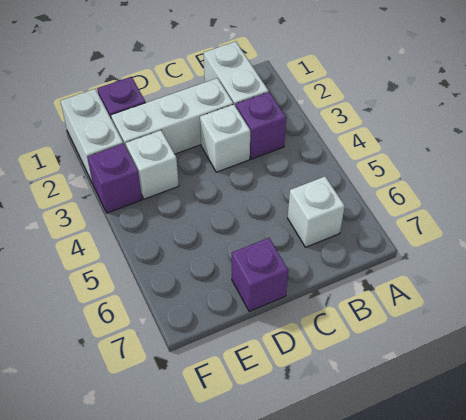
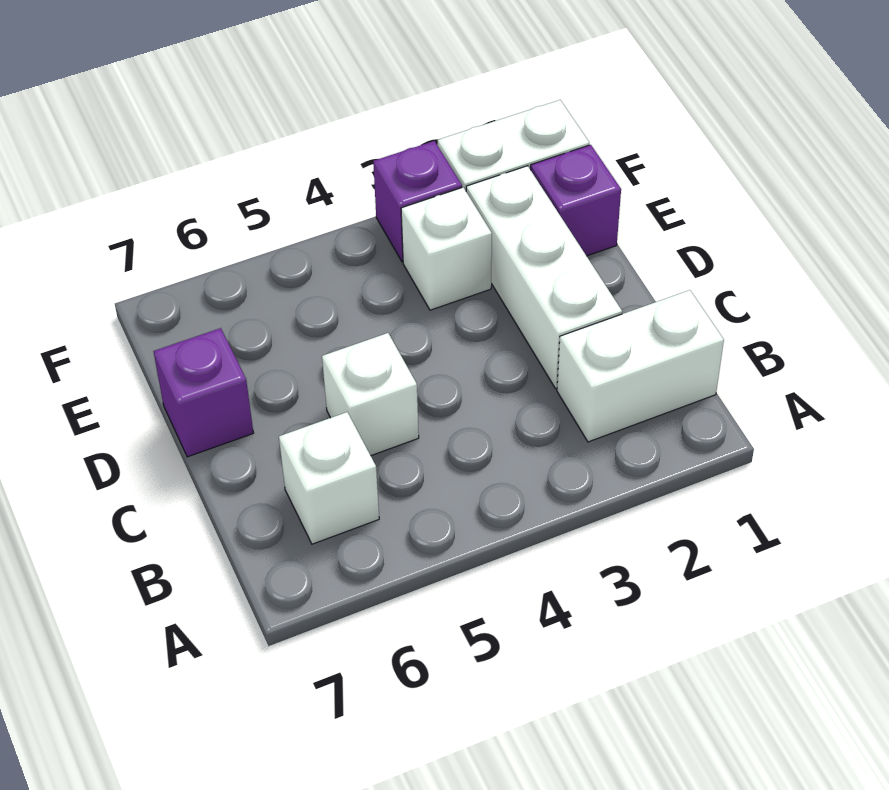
purple 1x1 brick [236,92,286,159] -> none
white 1x1 brick [200,104,250,172] -> white 1x1 brick moved to [322,333,419,456]

